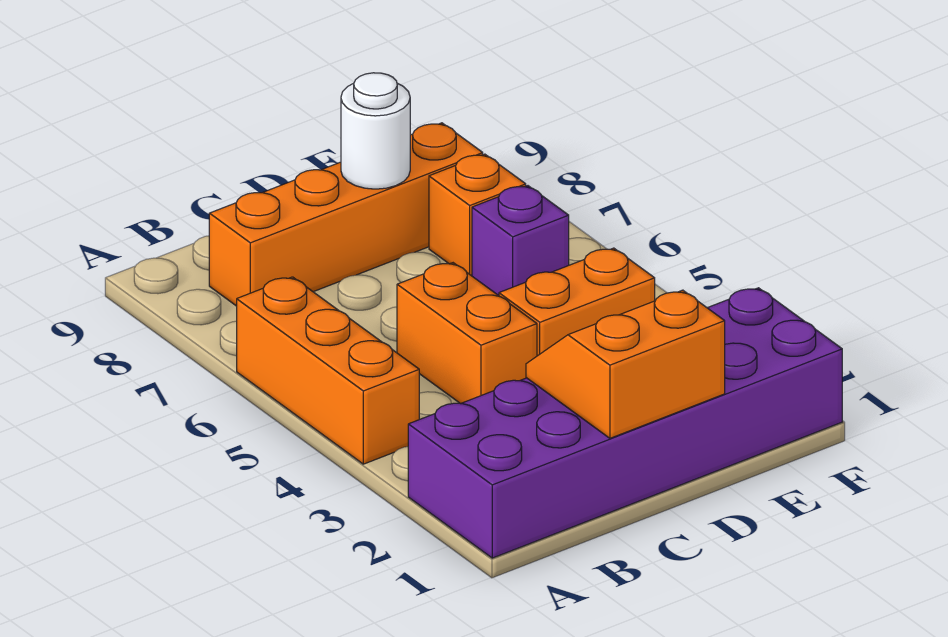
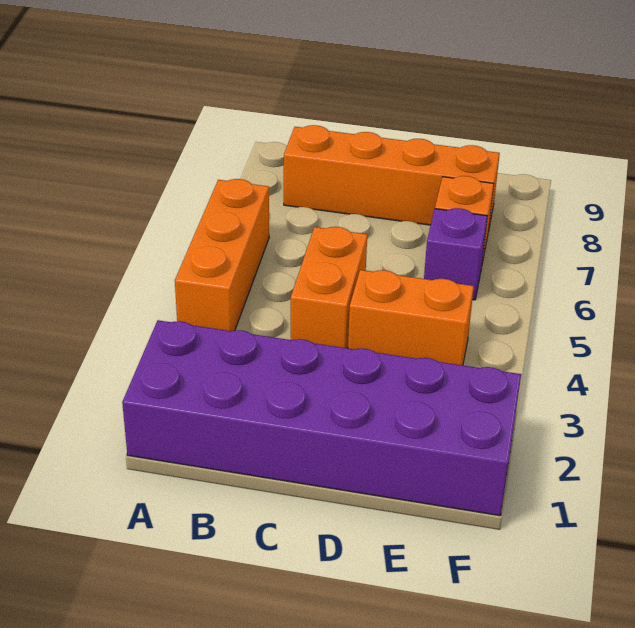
orange 2x2 slope [526,290,725,438] -> none
white 1x1 round brick [341,73,410,189] -> none

